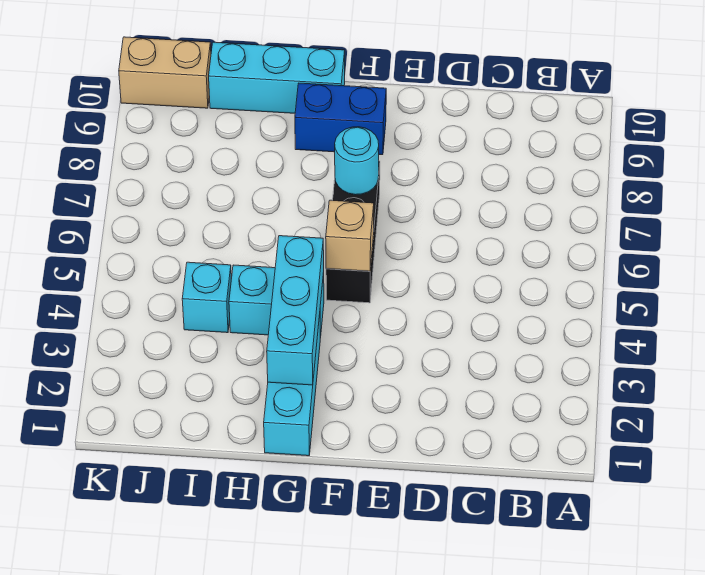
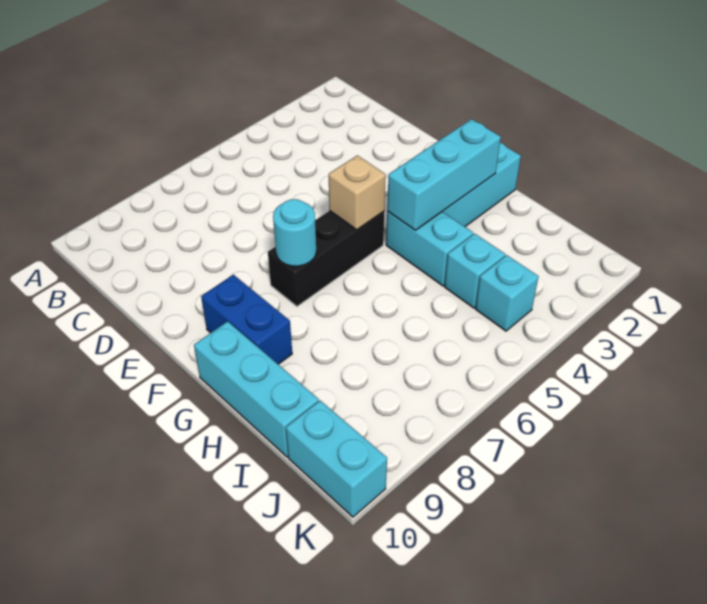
none -> cyan 1x1 brick [476,255,538,331]
tan 1x2 brick [119,37,211,108] -> cyan 1x2 brick [286,401,387,517]

